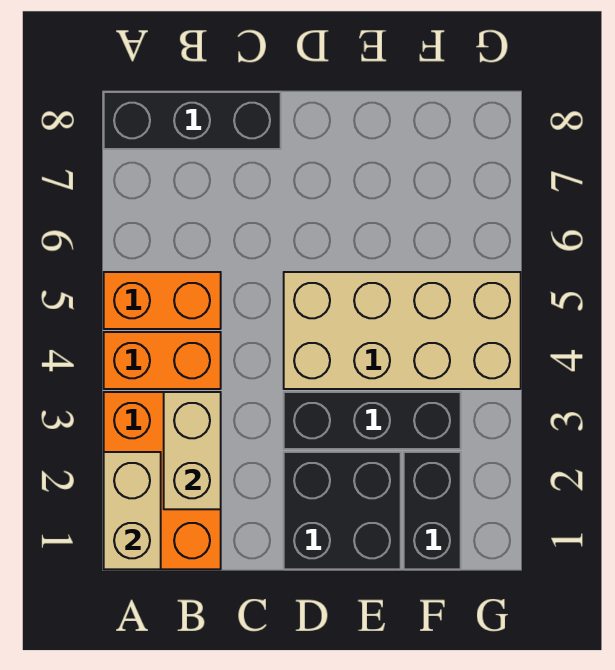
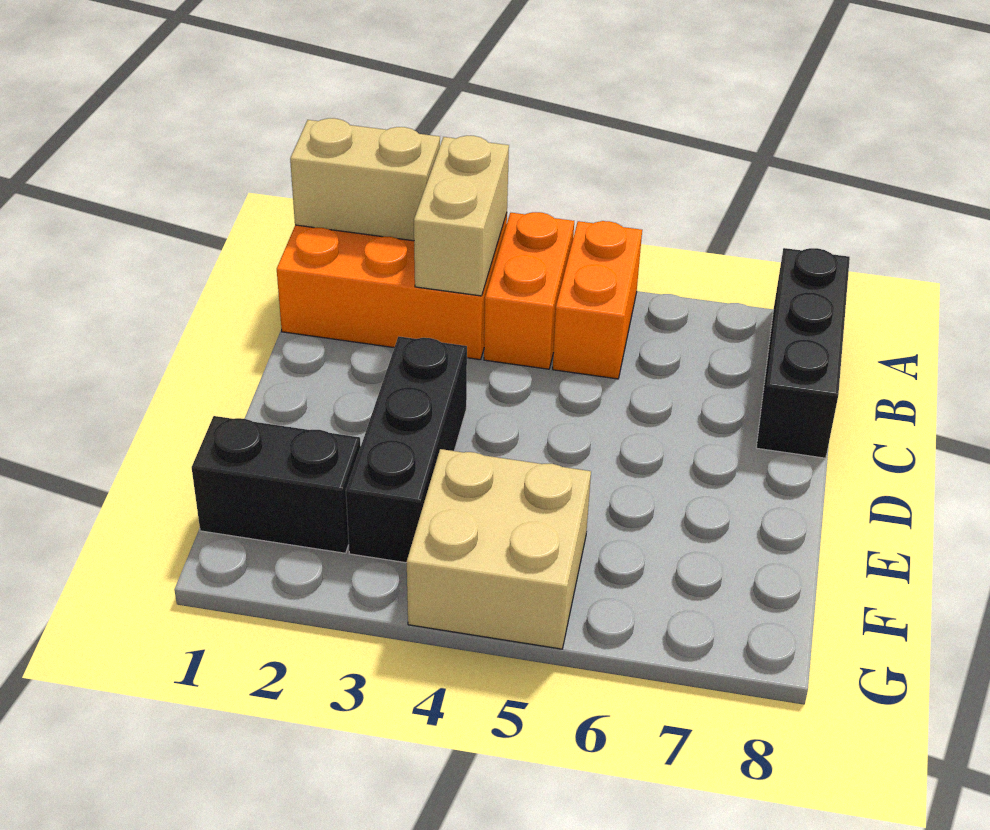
tan 1x2 brick [164,392,221,509] -> tan 1x2 brick turned to [414,136,509,296]
black 2x2 brick [284,452,401,569] -> none
tan 2x4 brick [284,272,521,389] -> tan 2x2 brick [407,449,591,649]

